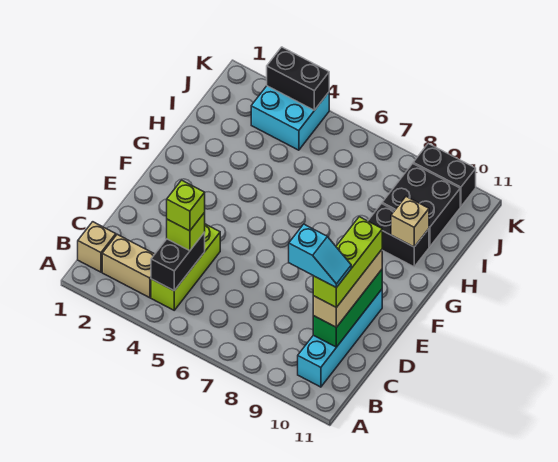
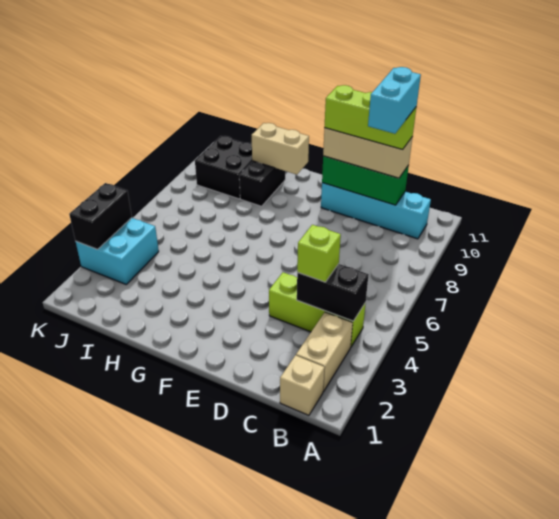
lime 1x1 brick [167,180,205,231] -> none
cyan 1x2 slope [289,224,351,288] -> cyan 1x2 brick [368,67,421,134]
tan 1x1 brick [391,197,429,247] -> tan 1x2 brick [252,123,309,175]
black 1x2 brick [413,143,476,207] -> none

